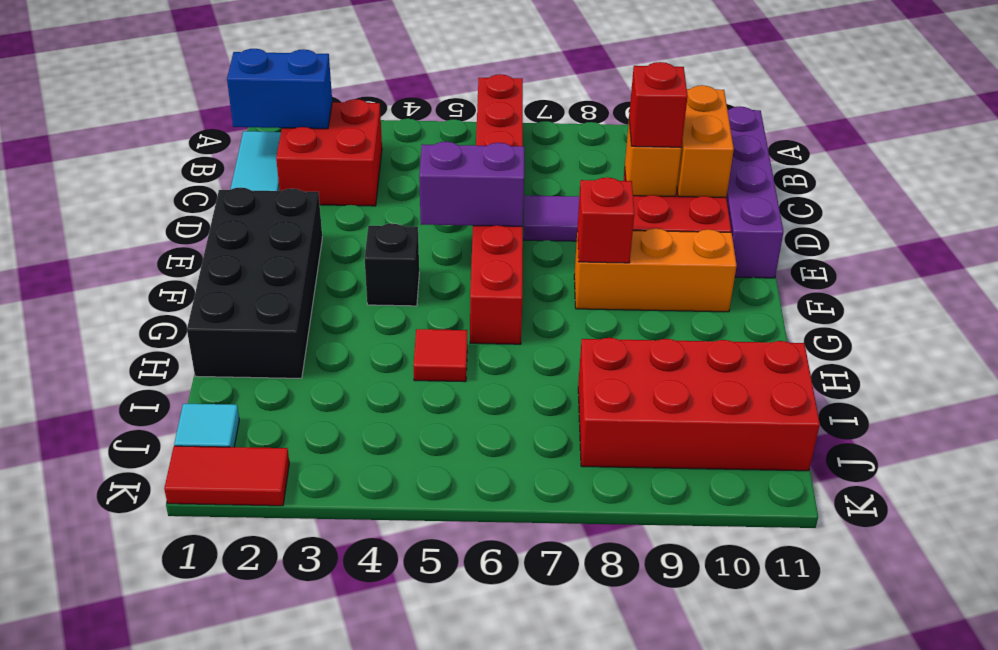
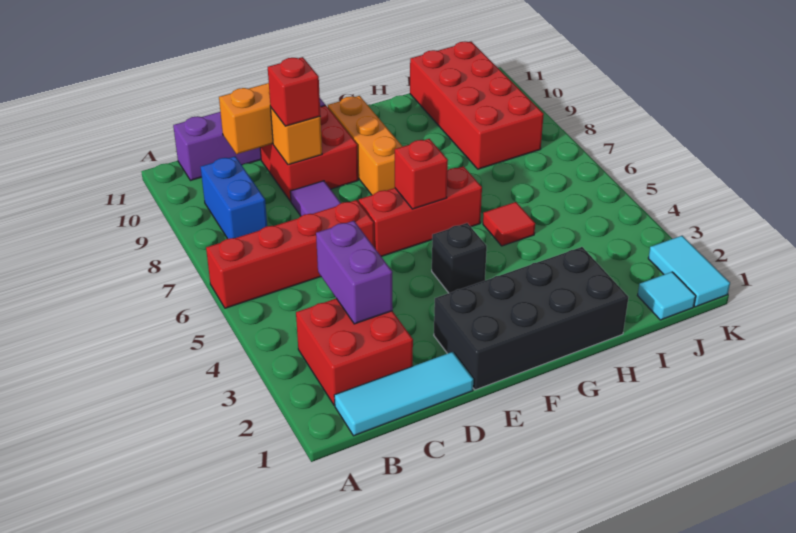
blue 1x2 brick [227,49,332,129] -> blue 1x2 brick moved to [201,156,267,239]
purple 1x2 brick [419,142,524,226] -> purple 1x2 brick moved to [316,221,393,324]
red 1x1 brick [577,177,634,263] -> red 1x1 brick moved to [395,139,448,209]
red 1x2 tile [164,446,289,506] -> cyan 1x2 tile [648,236,730,307]

